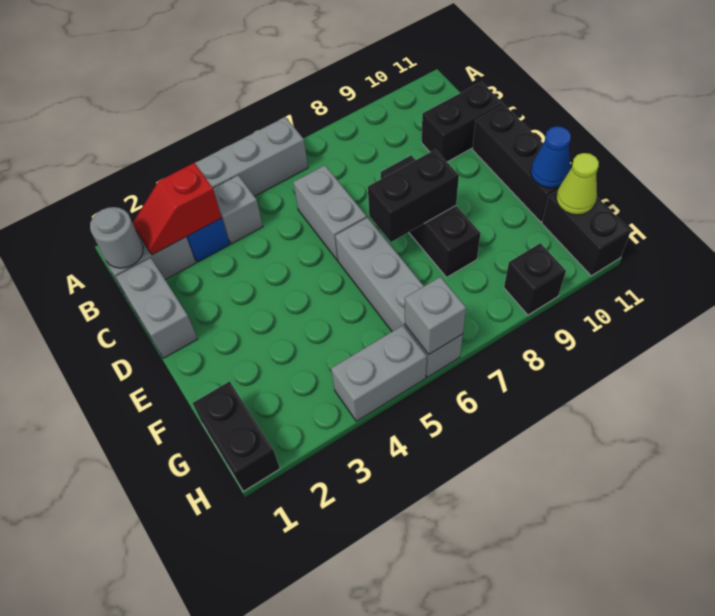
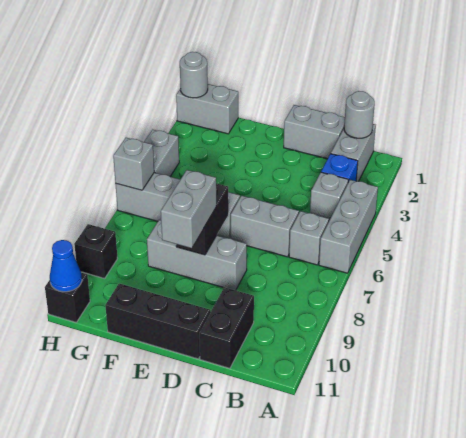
red 1x2 slope [133,163,222,255] -> none
none -> grey 1x1 brick [289,211,329,265]
black 1x3 brick [381,155,481,277] -> grey 1x3 brick [147,220,247,290]
none -> grey 1x2 brick [161,170,216,248]
blue 1x1 cone [531,126,571,188] -> blue 1x1 cone moved to [50,240,82,292]
black 1x2 brick [192,381,280,491] -> grey 1x2 brick [176,84,238,134]
black 1x2 brick [542,190,631,276] -> black 1x1 brick [45,273,90,322]
lime 1x1 cone [556,153,599,215] -> none
none -> grey 1x1 round brick [180,52,208,98]

